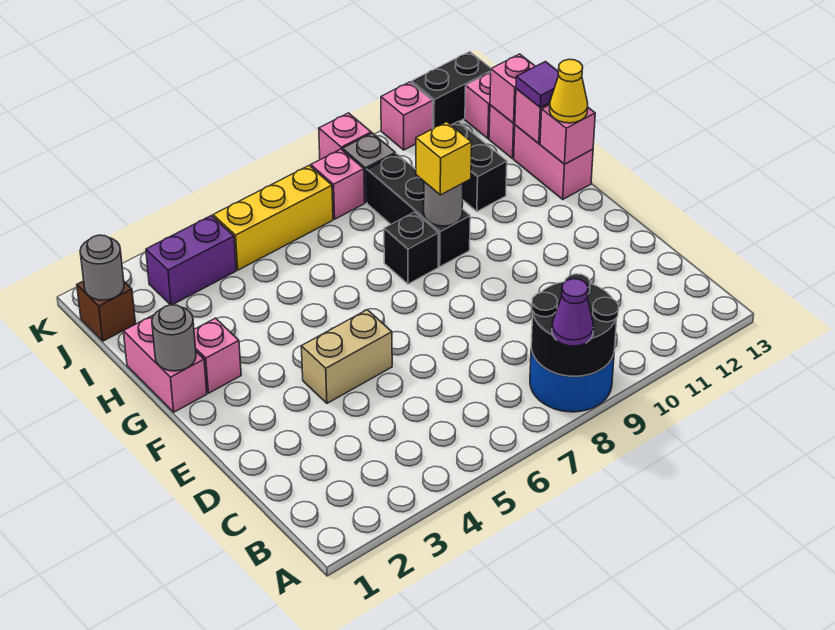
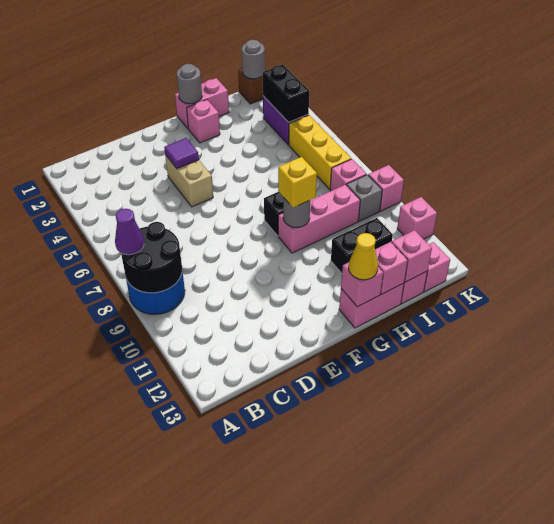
black 1x3 brick [367,154,470,267] -> pink 1x3 brick [278,184,360,253]
purple 1x1 tile [516,62,559,107] -> purple 1x1 tile moved to [164,138,199,169]
black 1x2 brick [411,52,491,129] -> black 1x2 brick moved to [263,64,309,122]

